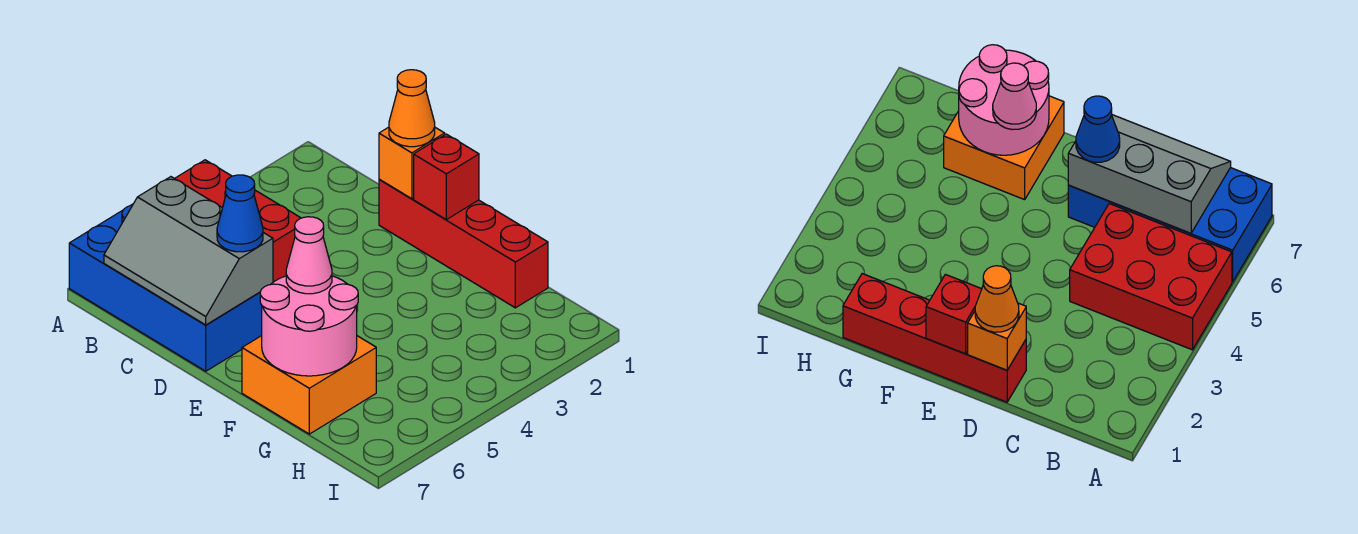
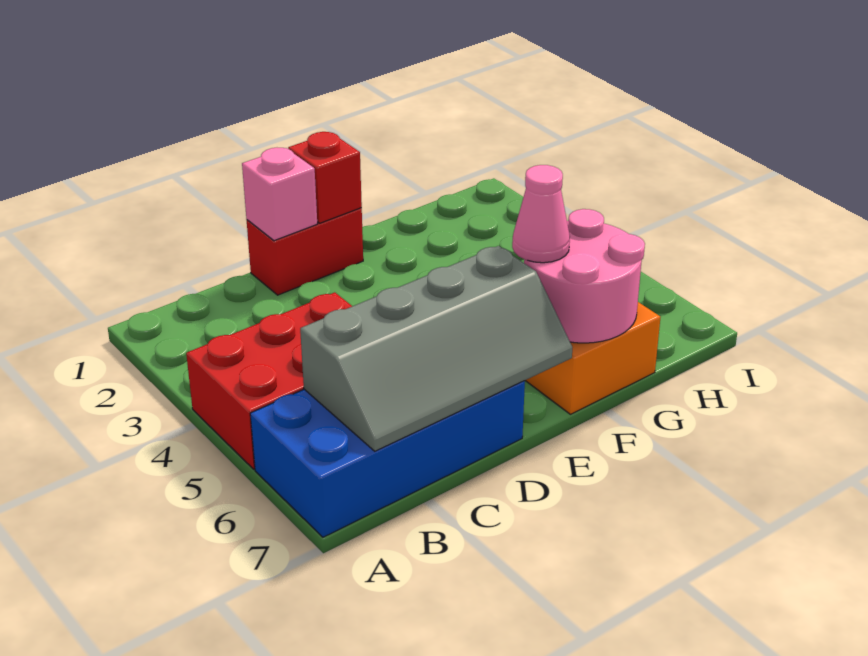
grey 2x3 slope [104,177,273,325] -> grey 2x4 slope [300,246,572,451]
red 1x4 brick [379,179,548,308] -> red 1x2 brick [247,208,363,295]
orange 1x1 brick [379,127,445,199] -> pink 1x1 brick [242,148,317,241]
orange 1x1 cone [389,70,435,147] -> none
blue 1x1 cone [217,175,263,252] -> none

